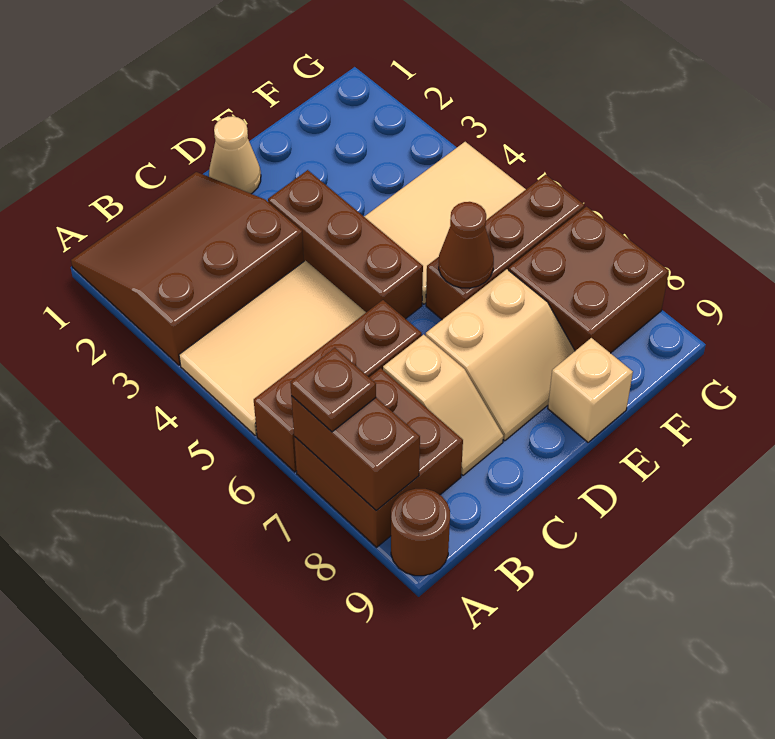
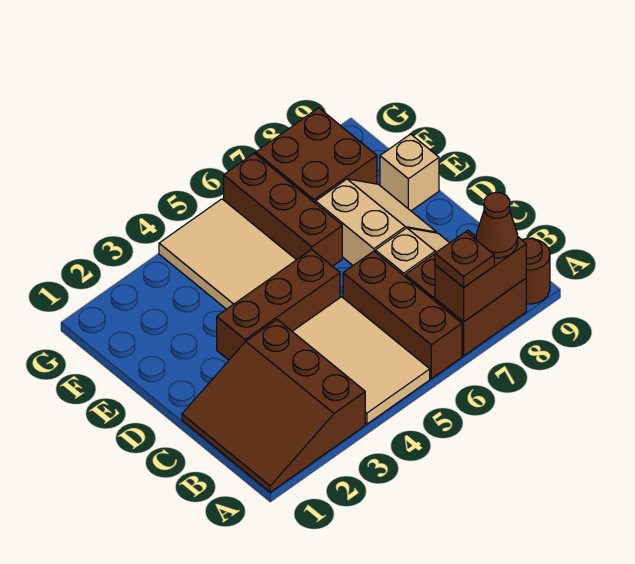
tan 1x1 cone [209,116,261,194] -> none
brown 1x1 cone [439,202,494,288] -> brown 1x1 cone moved to [476,193,518,258]

